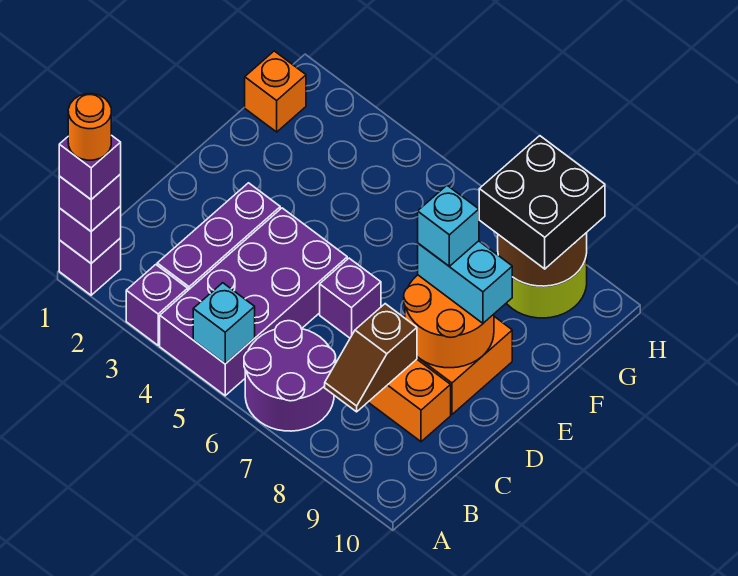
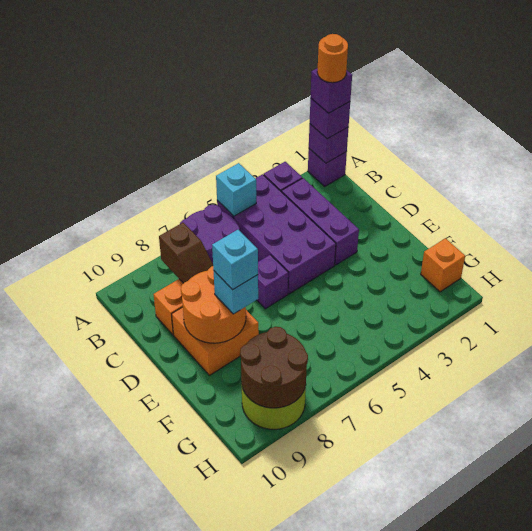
brown 1x2 slope [325,304,417,412] -> brown 1x2 slope turned to [159,223,213,283]
cyan 1x2 brick [418,241,512,323] -> cyan 1x1 brick [214,271,258,314]
black 2x2 brick [479,136,605,269] -> none

